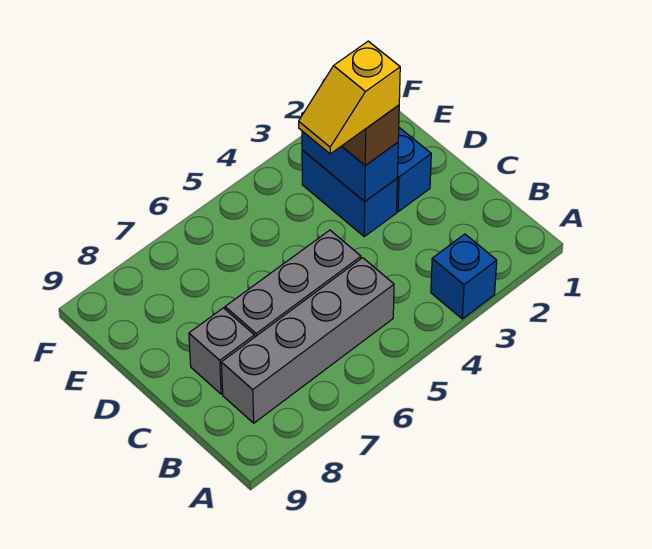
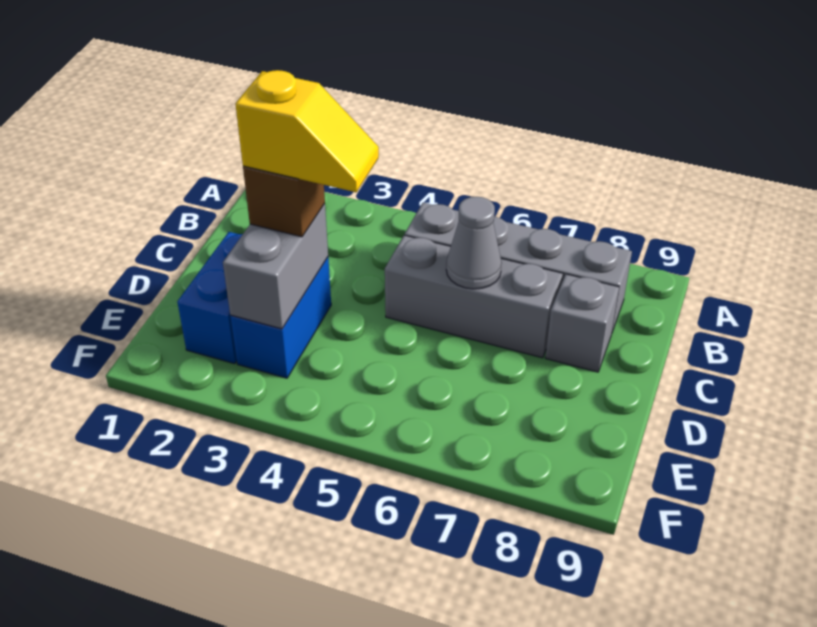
blue 1x1 brick [431,234,497,319] -> none
none -> grey 1x1 cone [446,197,502,289]
blue 1x2 brick [302,112,398,202] -> grey 1x2 brick [223,204,328,329]

